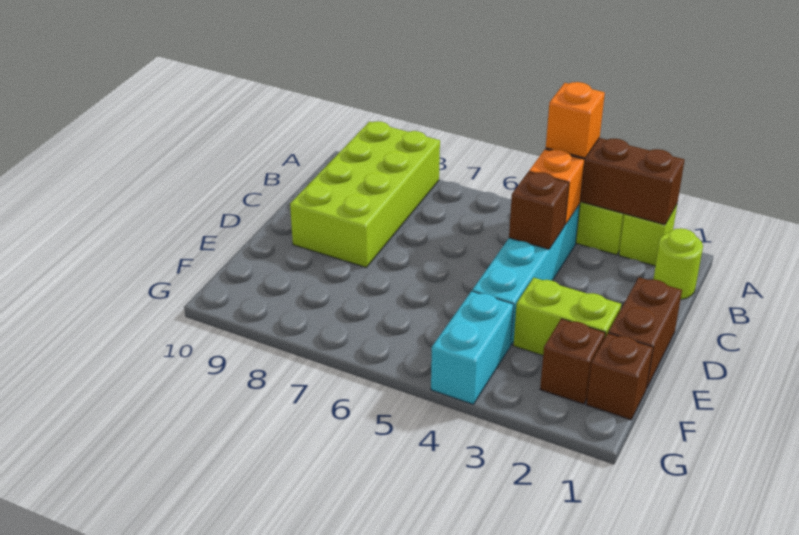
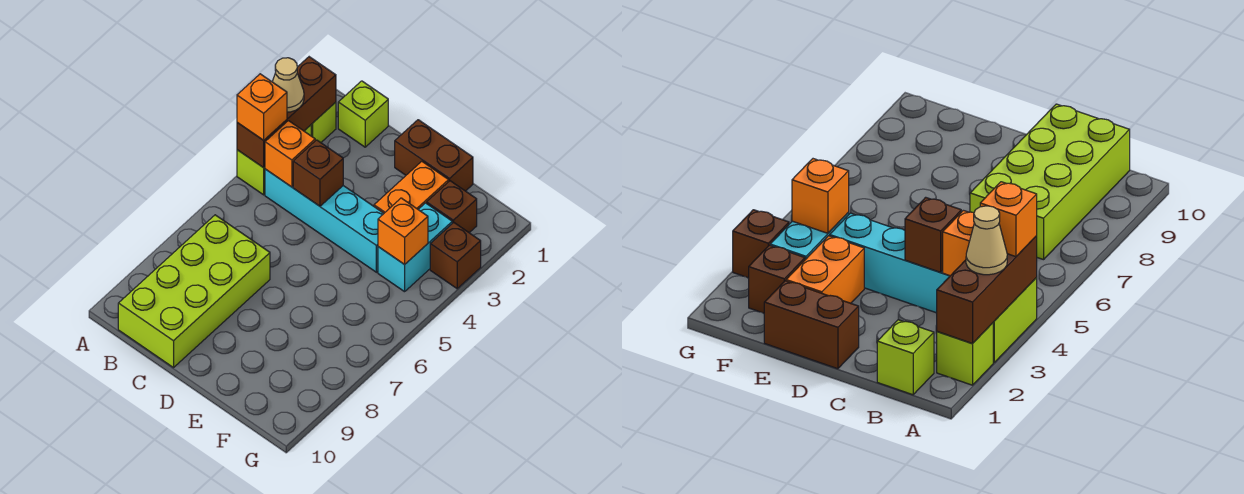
none -> tan 1x1 cone [272,58,304,112]
lime 2x4 brick [290,121,440,267] -> lime 2x4 brick turned to [118,215,270,368]
lime 1x1 round brick [653,228,703,299] -> lime 1x1 brick [338,81,388,147]
lime 1x2 brick [513,278,621,355] -> orange 1x2 brick [374,161,449,213]
brown 1x1 brick [586,333,653,420] -> brown 1x1 brick moved to [430,222,481,289]
cyan 1x2 brick [431,291,513,404] -> cyan 1x2 brick turned to [378,203,452,292]
none -> orange 1x1 brick [378,198,428,264]

